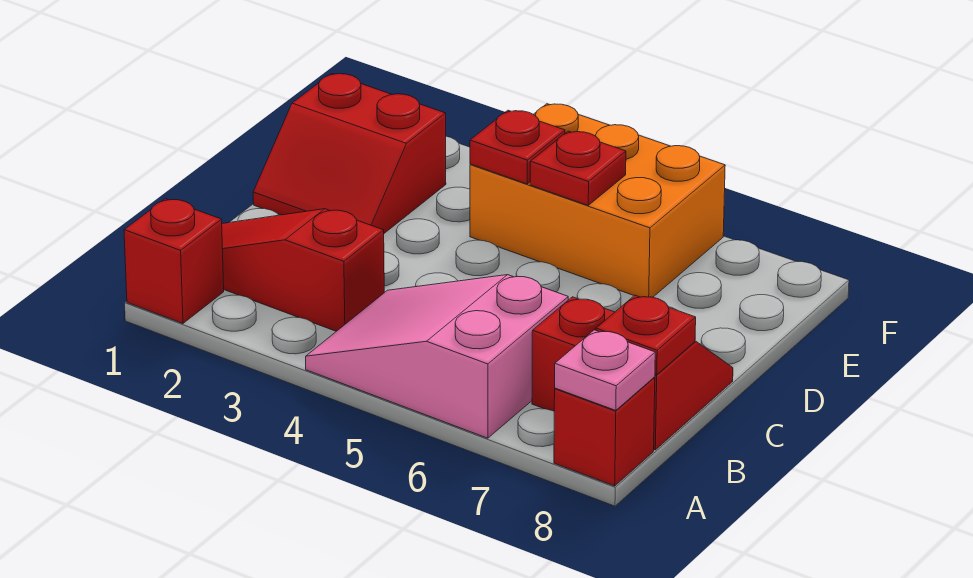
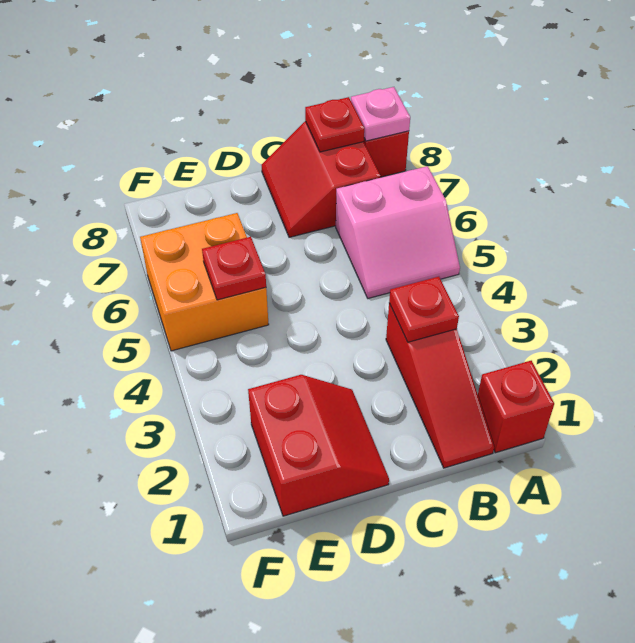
pink 2x3 slope [306,275,568,438] -> pink 2x2 slope [336,166,460,298]
orange 2x3 brick [470,104,725,297] -> orange 2x2 brick [140,213,269,351]
red 1x1 plate [470,110,565,184] -> red 1x1 plate moved to [389,277,459,342]

